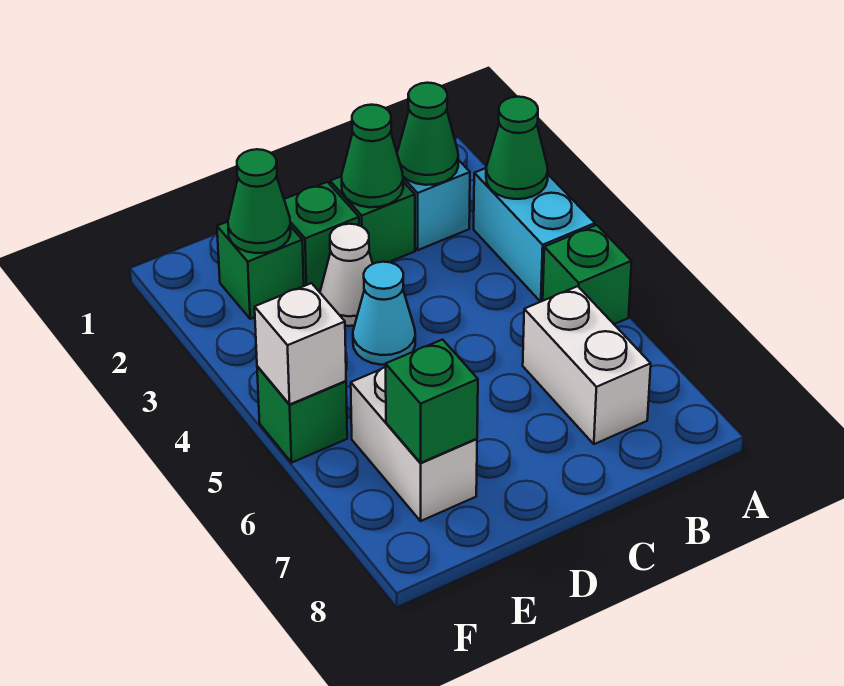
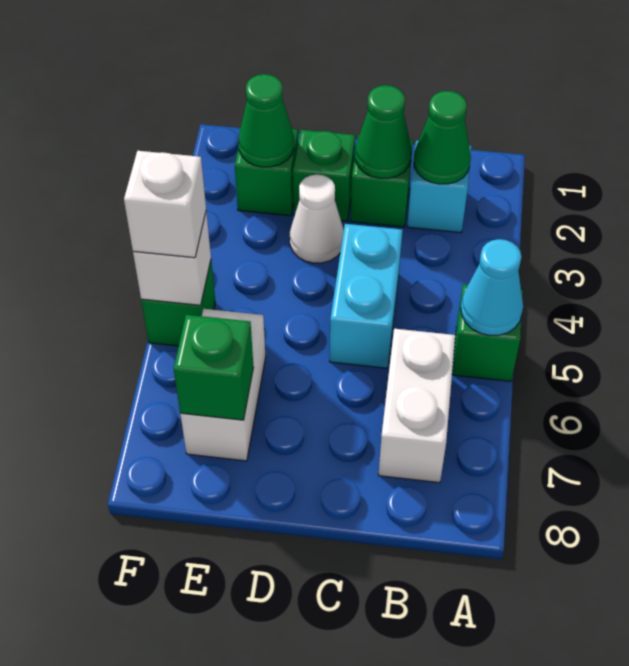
cyan 1x2 brick [474,168,595,302] -> cyan 1x2 brick moved to [330,224,403,368]
green 1x1 cone [486,97,548,199] -> none
cyan 1x1 cone [353,262,415,365] -> cyan 1x1 cone moved to [461,239,523,335]
none -> white 1x1 brick [124,151,206,258]

